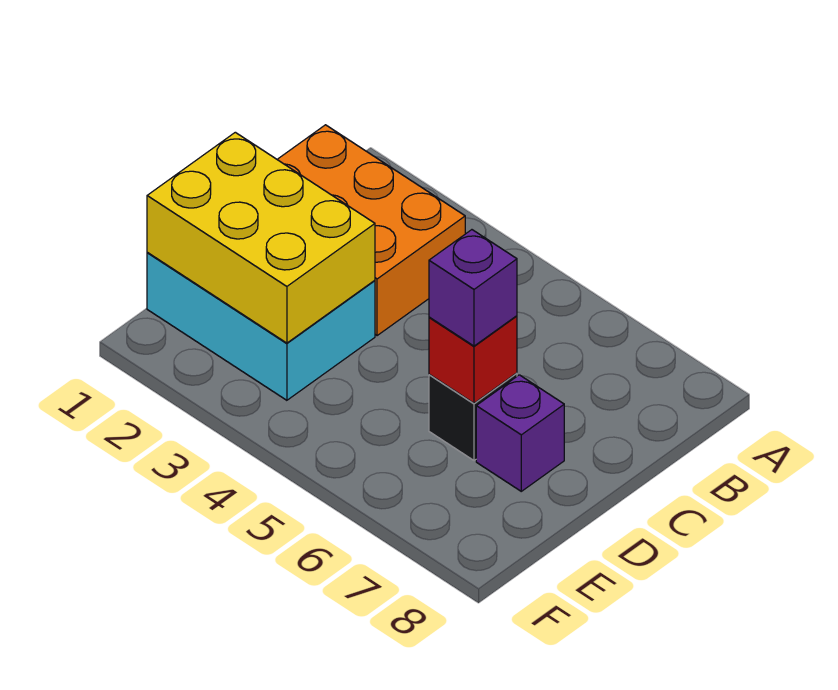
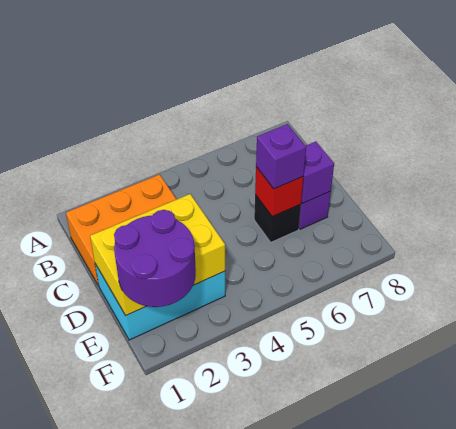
none -> purple 1x1 brick [301,142,334,203]
none -> purple 2x2 round brick [114,210,196,307]

